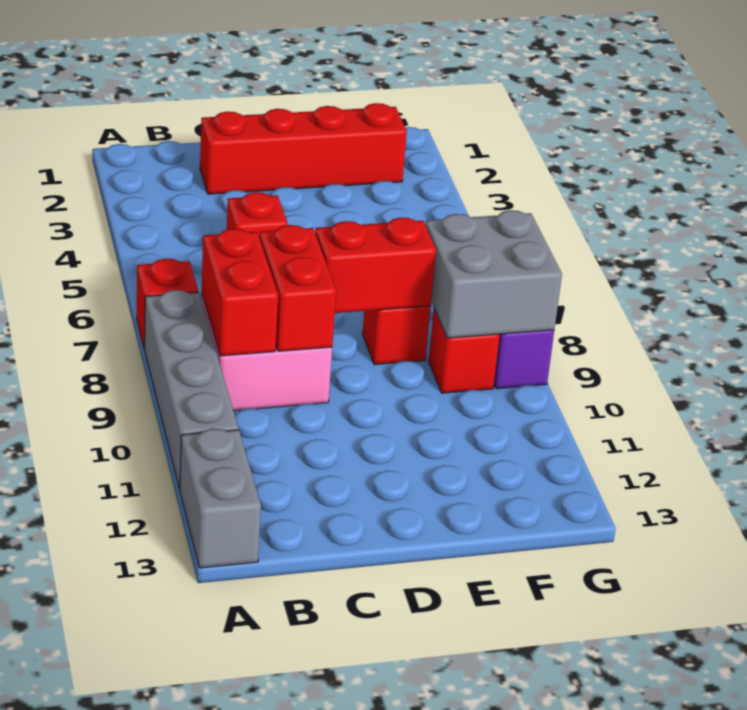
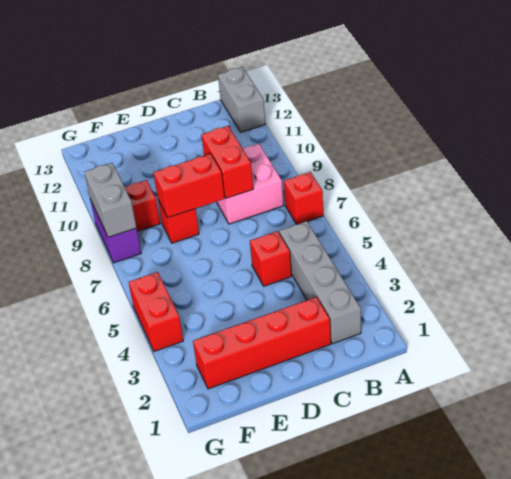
grey 1x4 brick [145,290,238,489] -> grey 1x4 brick moved to [279,221,361,344]
red 1x2 brick [202,229,278,356] -> red 1x2 brick moved to [129,272,183,351]
grey 2x2 brick [425,210,562,338] -> grey 1x2 brick [84,163,136,237]

